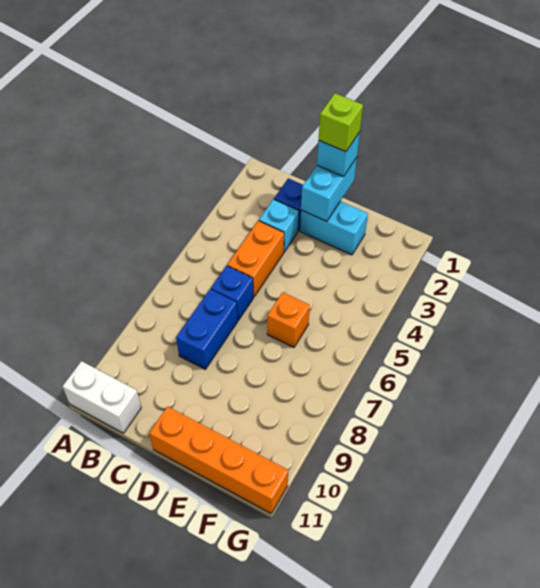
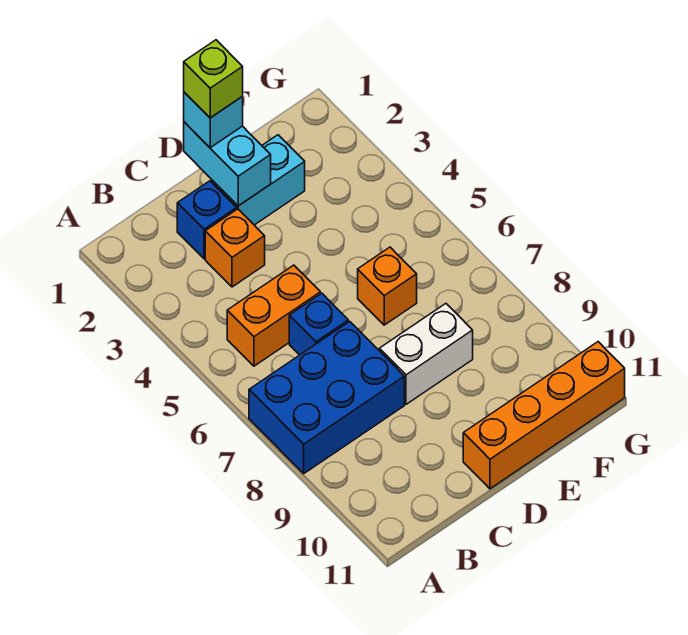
white 1x2 brick [63,361,141,433] -> white 1x2 brick moved to [379,304,473,404]
cyan 1x1 brick [259,199,299,252] -> orange 1x1 brick [205,209,265,287]
orange 1x2 brick [227,221,284,297] -> orange 1x2 brick turned to [227,265,320,366]
blue 1x2 brick [176,289,238,369] -> blue 2x3 brick [249,321,404,473]

